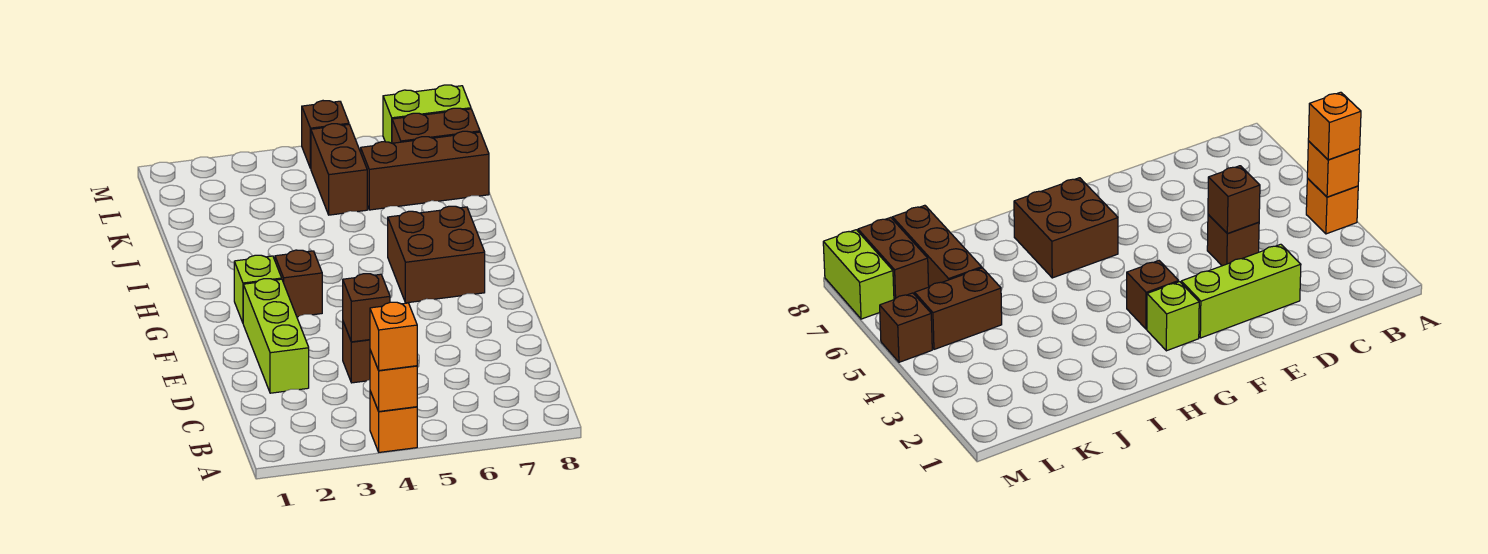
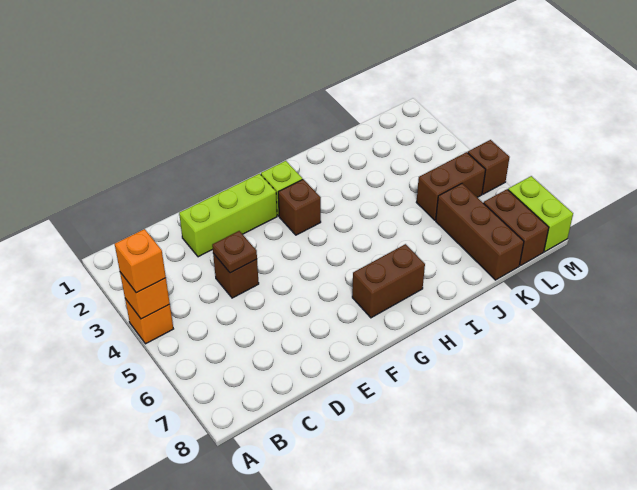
brown 1x1 brick [343,274,390,342] -> brown 1x1 plate [212,231,257,273]
brown 2x2 brick [388,206,485,303] -> brown 1x2 brick [352,244,425,318]

